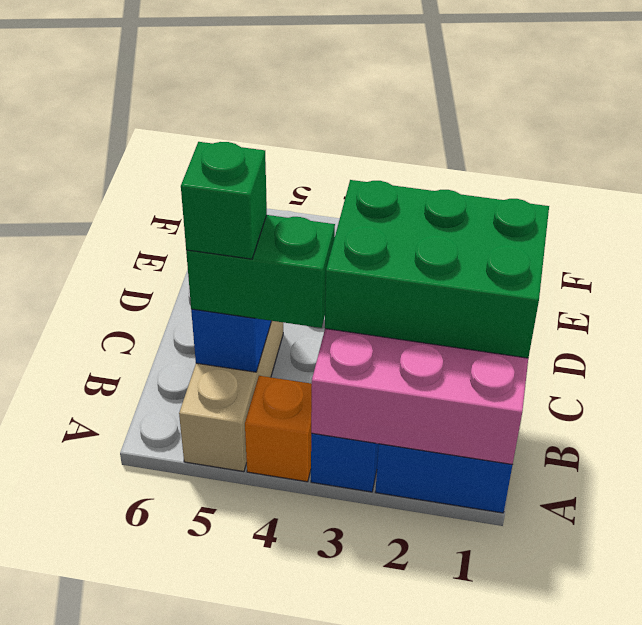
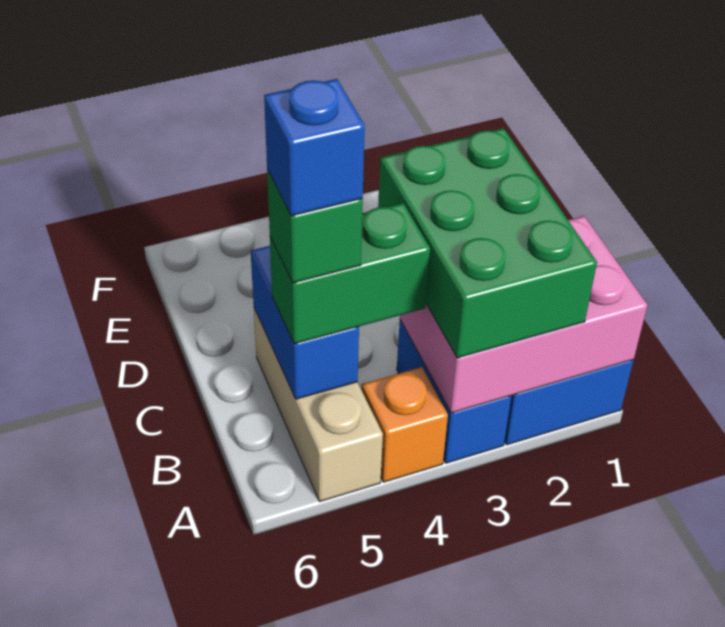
green 2x3 brick [325,180,549,358] -> green 2x3 brick turned to [378,128,597,358]
none -> blue 1x1 brick [264,79,365,216]

